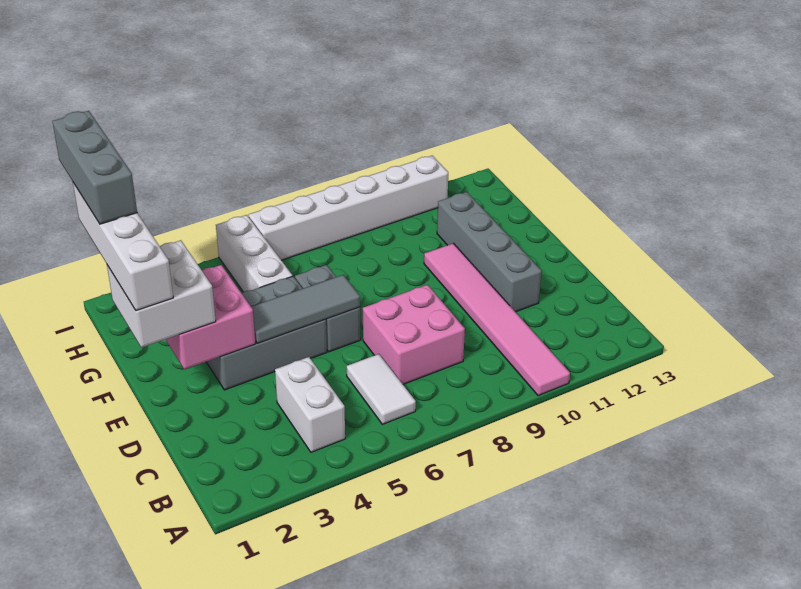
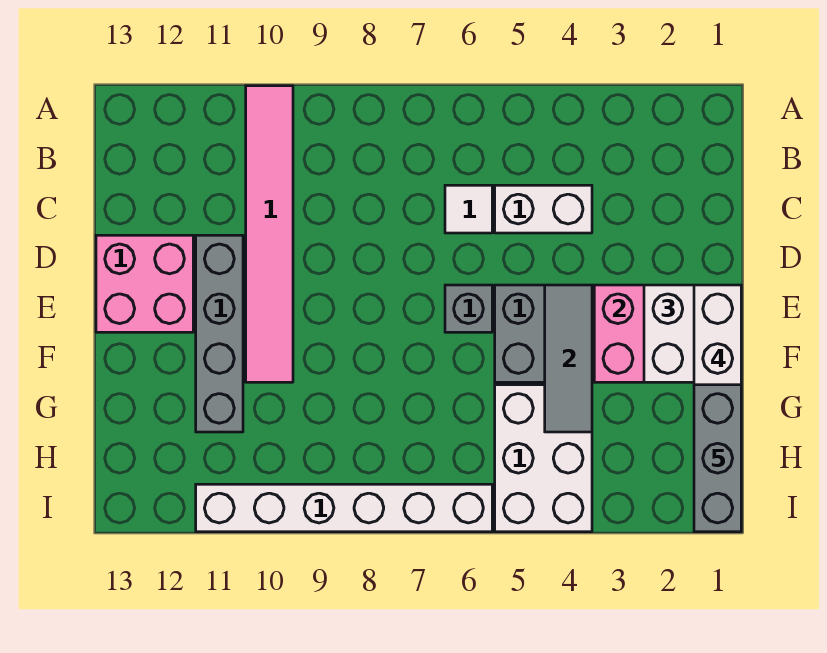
white 1x2 brick [275,357,345,452] -> white 1x2 brick turned to [495,185,592,233]
white 1x2 tile [347,354,416,424] -> white 1x1 tile [445,185,492,233]
pink 2x2 brick [363,285,465,384] -> pink 2x2 brick moved to [96,235,193,332]
grey 1x3 tile [251,275,360,343] -> grey 1x3 tile turned to [545,285,592,432]
grey 1x2 brick [295,265,361,352] -> grey 1x1 brick [445,285,492,332]
white 1x3 brick [216,215,293,292] -> white 2x3 brick [495,385,592,532]

